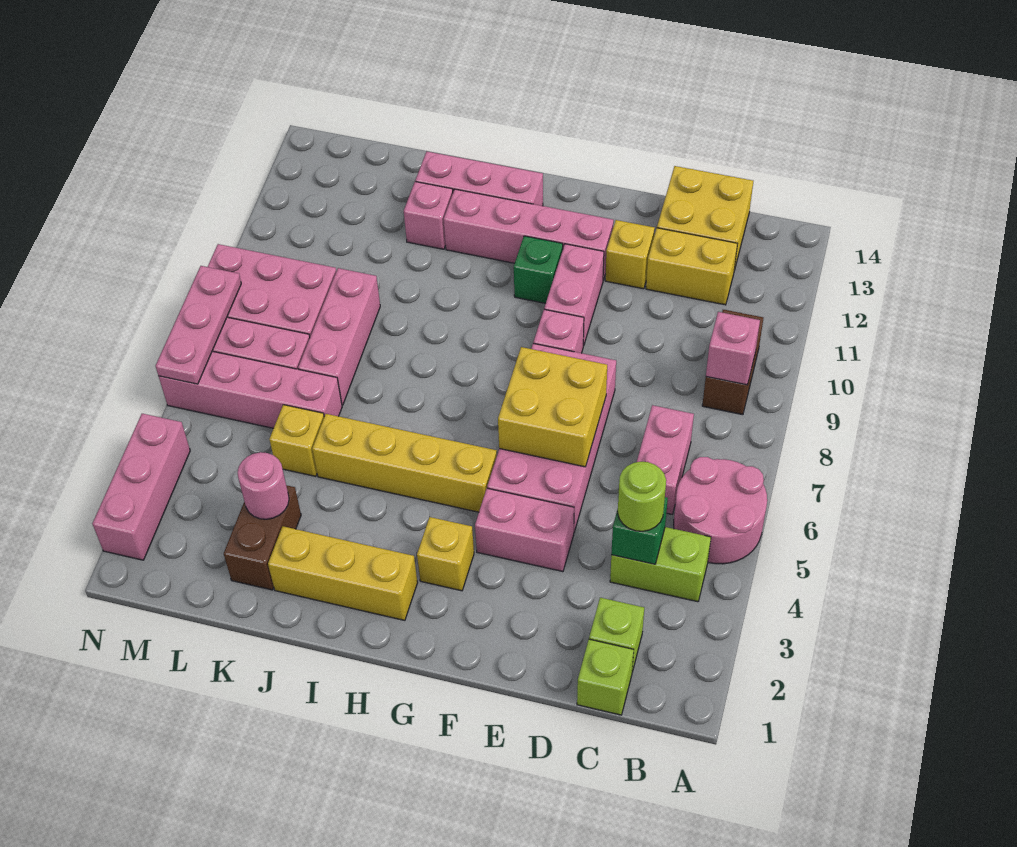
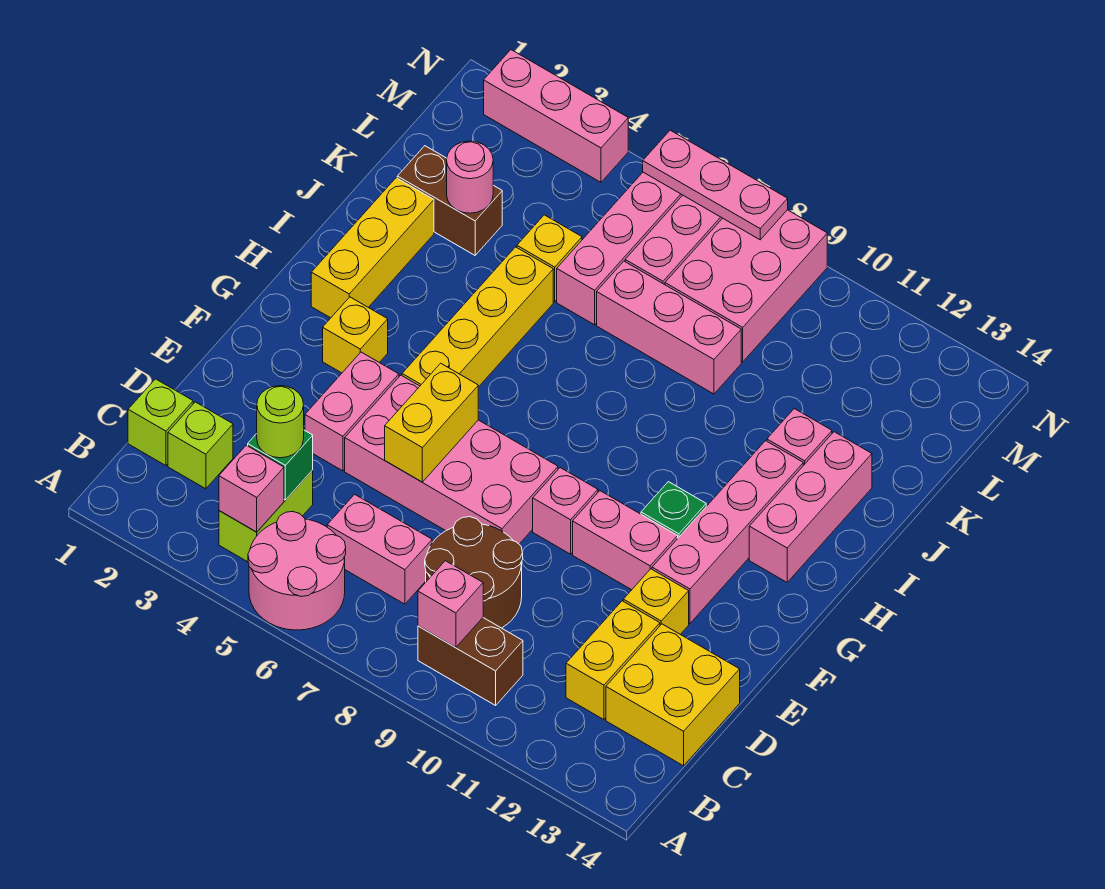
none -> pink 1x1 brick [219,445,284,532]
none -> brown 2x2 round brick [425,517,523,628]
yellow 2x2 brick [498,347,607,467] -> yellow 1x2 brick [385,363,478,482]

